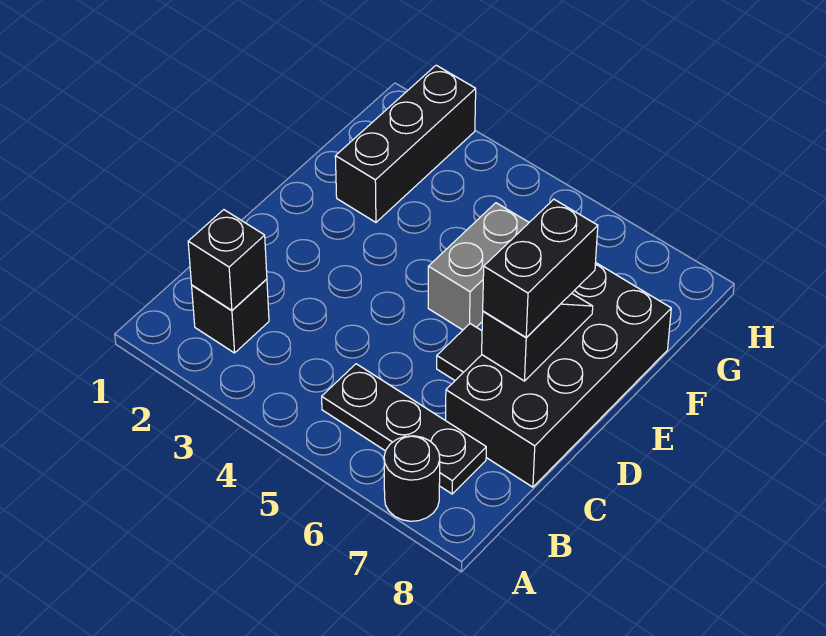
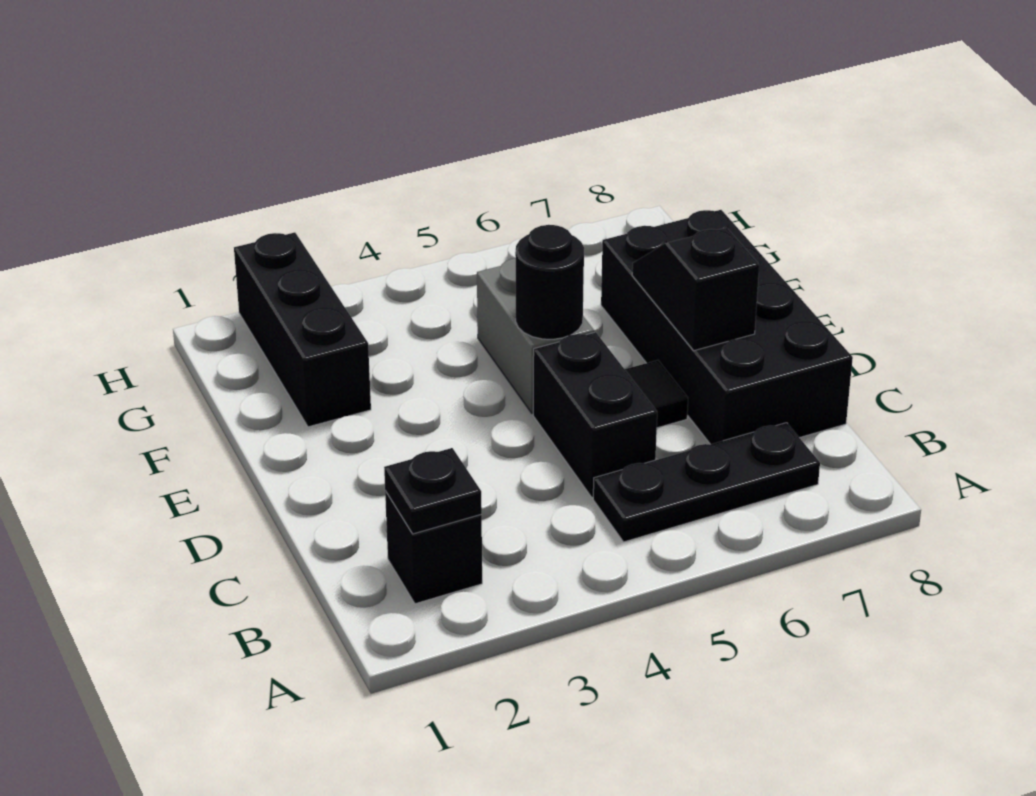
black 1x1 round brick [384,436,440,521] -> black 1x1 round brick moved to [515,225,584,339]
black 1x1 brick [188,210,267,310] -> black 1x1 plate [384,448,482,534]
black 1x2 brick [483,199,598,337] -> black 1x2 brick moved to [533,332,657,497]

